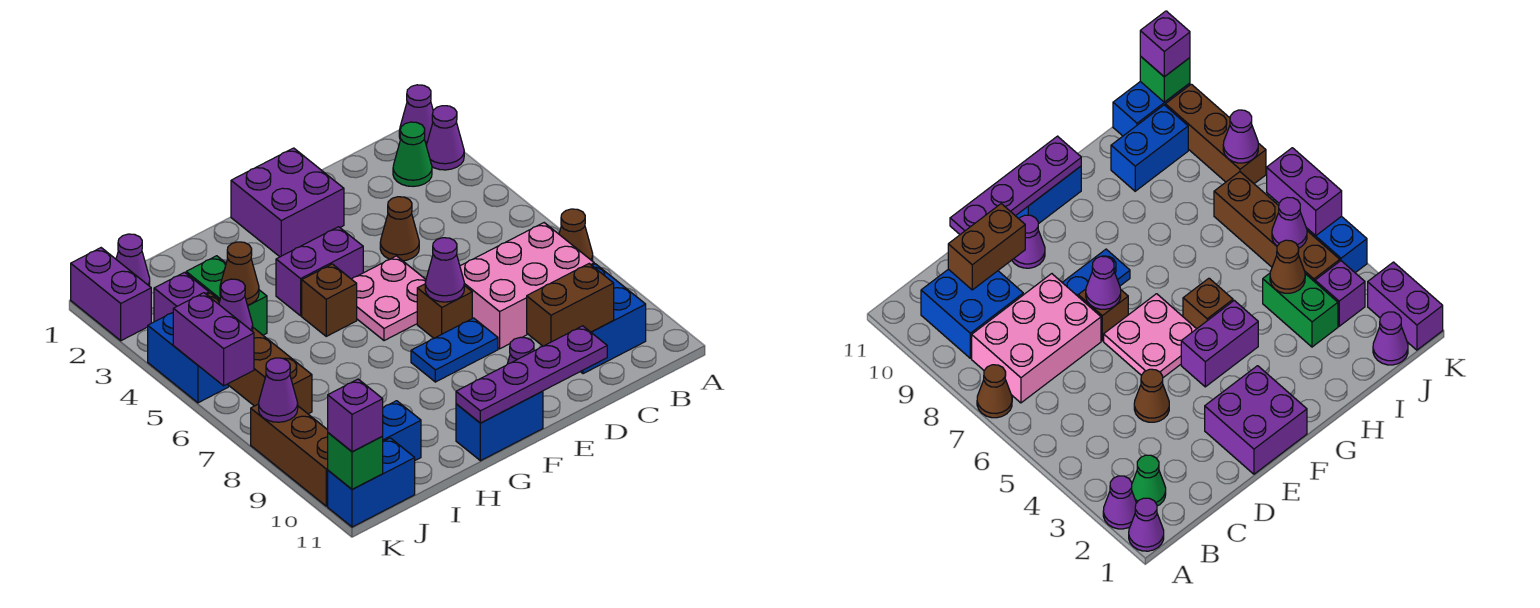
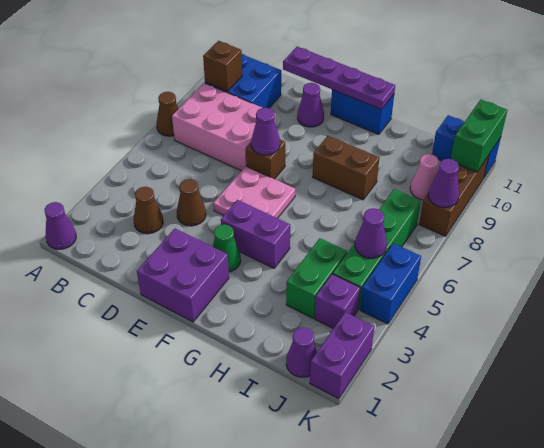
purple 1x1 cone [426,106,464,170] -> none
green 1x1 cone [393,122,432,187] -> green 1x1 cone moved to [213,224,241,272]
brown 1x2 brick [527,264,614,346] -> brown 1x2 brick moved to [312,136,379,200]
blue 1x2 plate [411,318,498,382] -> none
brown 1x1 brick [302,264,357,336] -> brown 1x1 brick moved to [203,41,242,91]
brown 1x1 cone [220,242,259,305] -> brown 1x1 cone moved to [133,187,163,234]
blue 1x2 brick [382,401,421,460] -> none
brown 1x4 brick [207,293,312,414] -> green 1x4 brick [333,189,421,310]
none -> pink 1x1 cone [410,154,439,200]
purple 1x2 brick [173,293,254,386] -> none
green 1x1 brick [328,433,383,489] -> green 1x2 brick [451,100,507,172]
purple 1x1 brick [328,379,383,452] -> none

